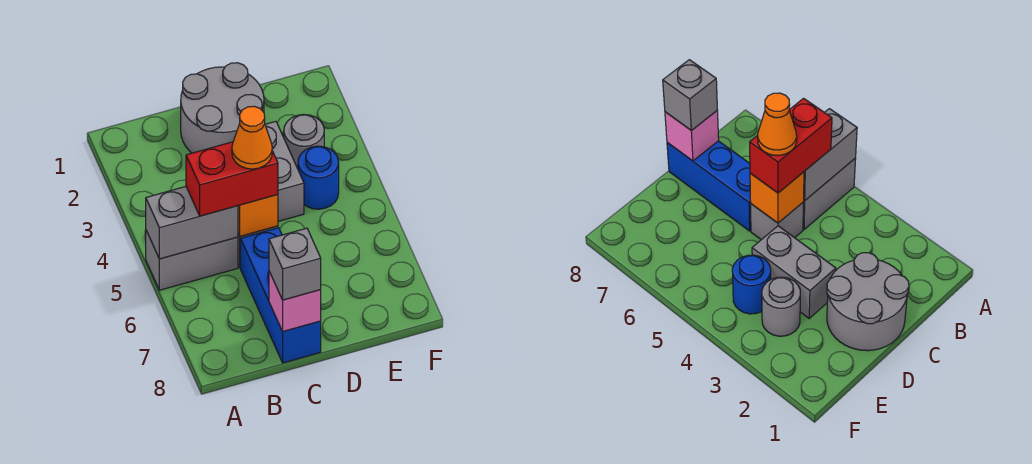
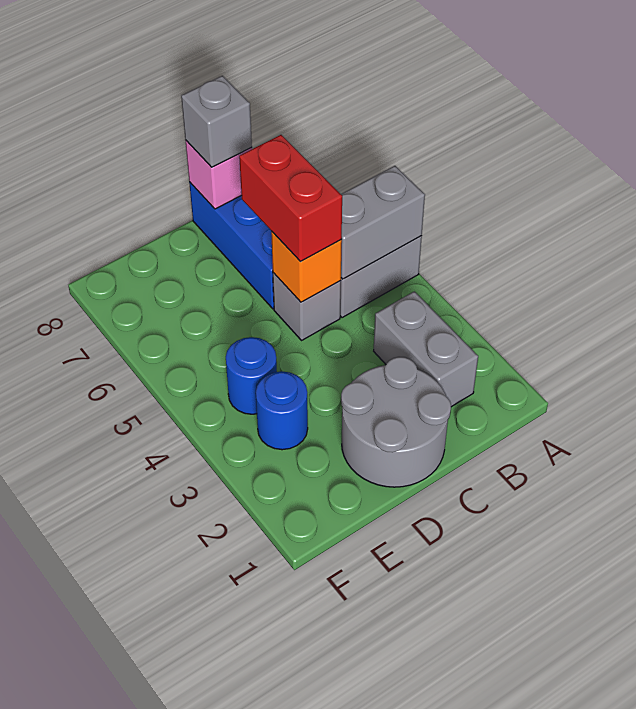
red 1x2 brick [186,142,278,216] -> red 1x2 brick turned to [239,135,342,261]
orange 1x1 cone [232,106,272,169] -> none
grey 1x2 brick [265,121,304,221] -> grey 1x2 brick moved to [374,291,478,407]
grey 1x1 round brick [284,114,324,169] -> blue 1x1 round brick [256,371,308,450]

